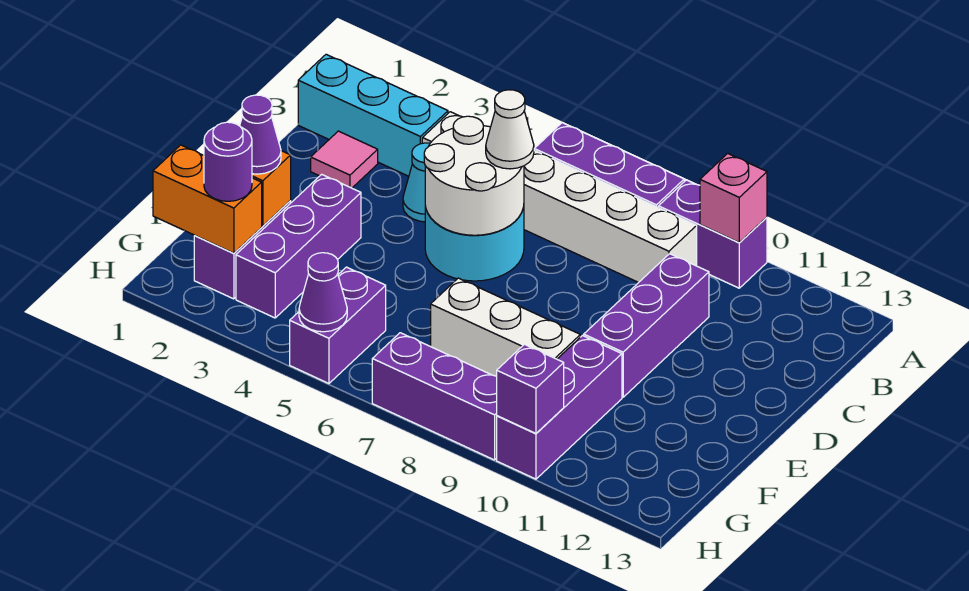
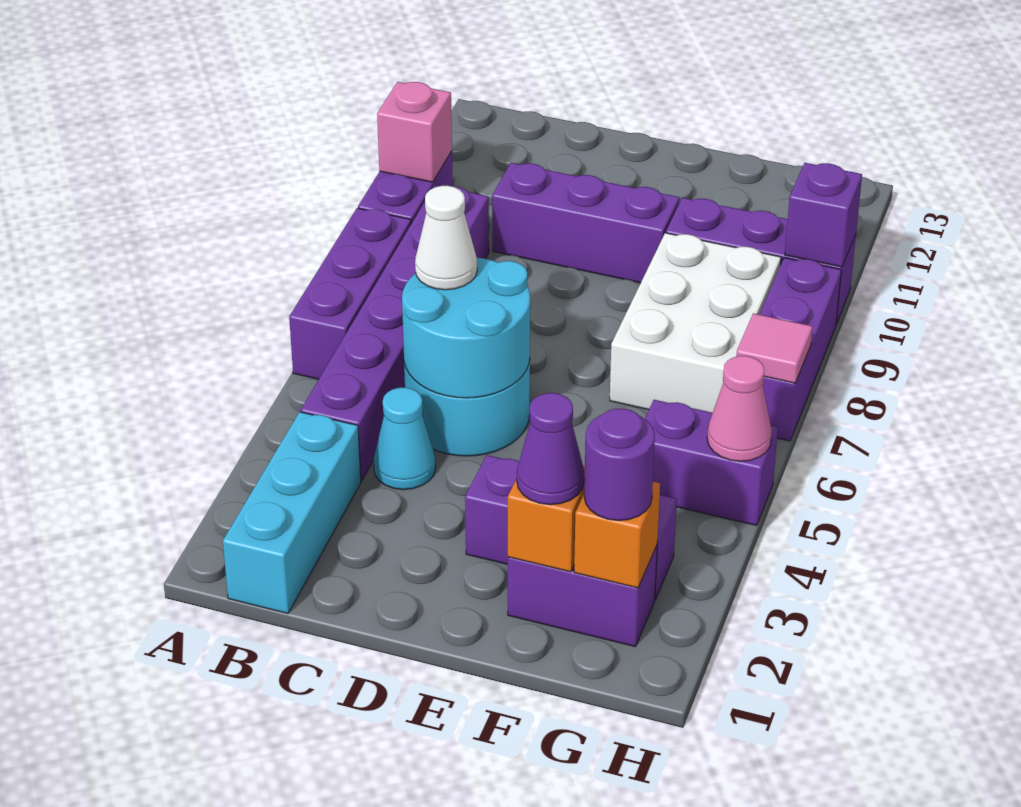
white 1x6 brick [422,112,697,283] -> purple 1x6 brick [301,185,489,481]
pink 1x1 tile [311,131,378,188] -> pink 1x1 tile moved to [736,313,812,383]
white 2x2 round brick [424,116,524,235] -> cyan 2x2 round brick [402,258,530,398]
white 1x3 brick [431,278,580,376] -> white 2x3 brick [610,233,781,413]
orange 1x2 brick [153,145,262,253] -> orange 1x1 brick [574,482,660,588]
purple 1x1 cone [299,253,347,332] -> pink 1x1 cone [707,356,772,461]

